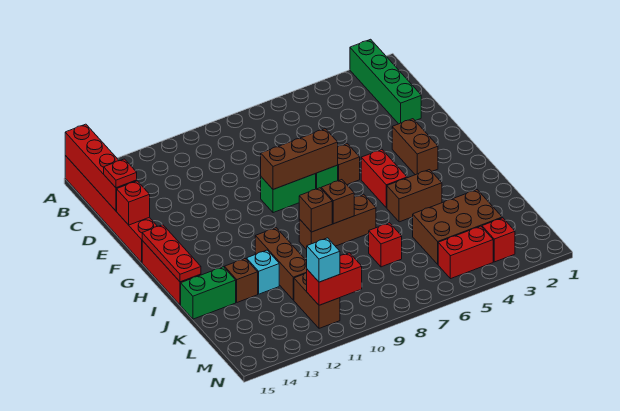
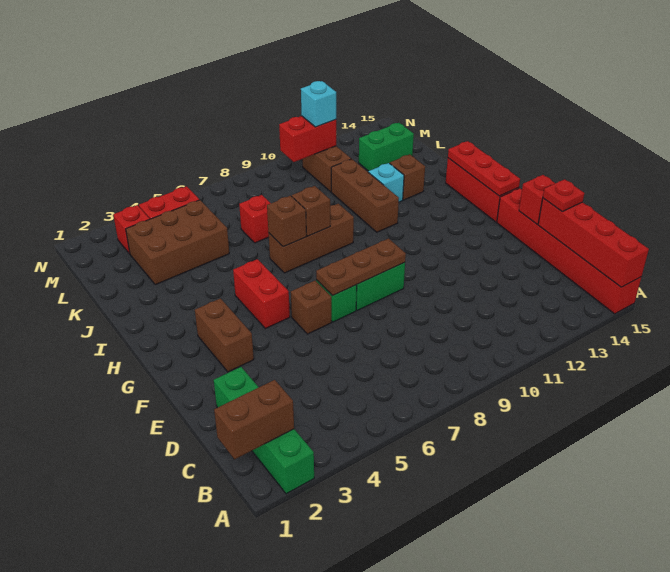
brown 1x3 brick [261,129,338,189] -> brown 1x3 plate [316,238,406,295]
brown 1x2 brick [387,170,442,222] -> brown 1x2 brick moved to [214,380,294,459]
brown 1x1 brick [299,188,332,232] -> brown 1x1 brick moved to [267,196,306,247]
green 1x2 brick [181,267,236,319] -> green 1x2 brick moved to [359,123,414,171]

